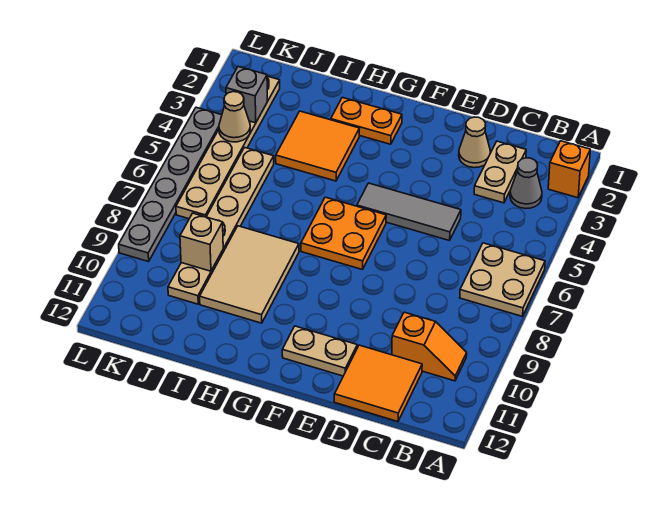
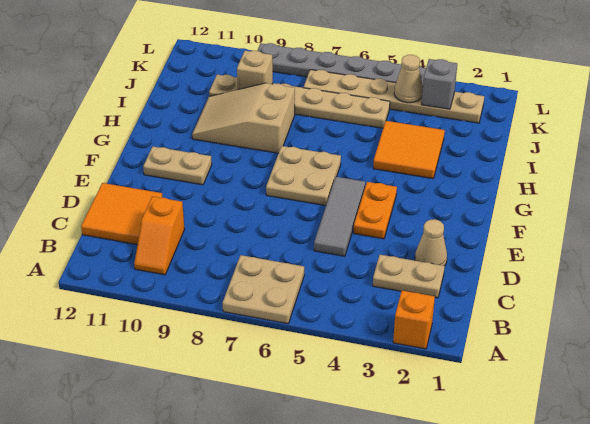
grey 1x1 cone [510,158,542,209] -> none
tan 1x2 plate [282,326,357,376] -> tan 1x2 plate turned to [143,147,212,185]
orange 2x2 plate [301,197,386,270] -> tan 2x2 plate [266,146,341,206]
orange 1x2 plate [331,97,402,144] -> orange 1x2 plate moved to [354,182,397,239]
tan 2x3 tile [200,226,299,323] -> tan 2x3 slope [192,83,295,153]

